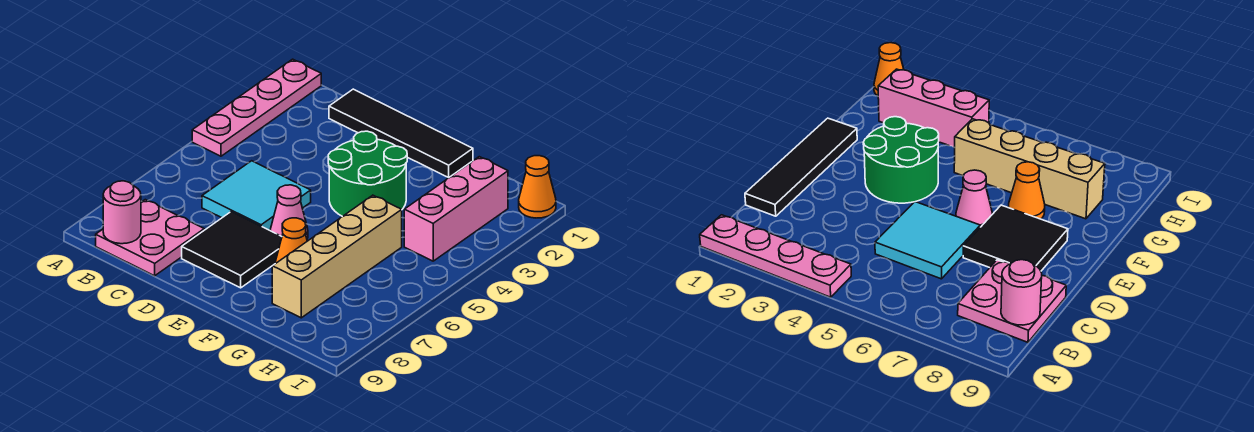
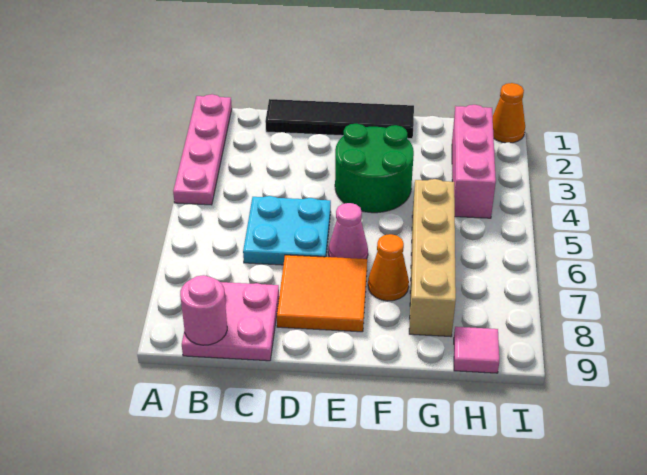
cyan 2x2 tile [202,161,311,230] -> cyan 2x2 plate [243,196,331,265]
black 2x2 tile [182,212,282,288] -> orange 2x2 tile [277,255,367,332]
none -> pink 1x1 tile [454,327,499,373]

